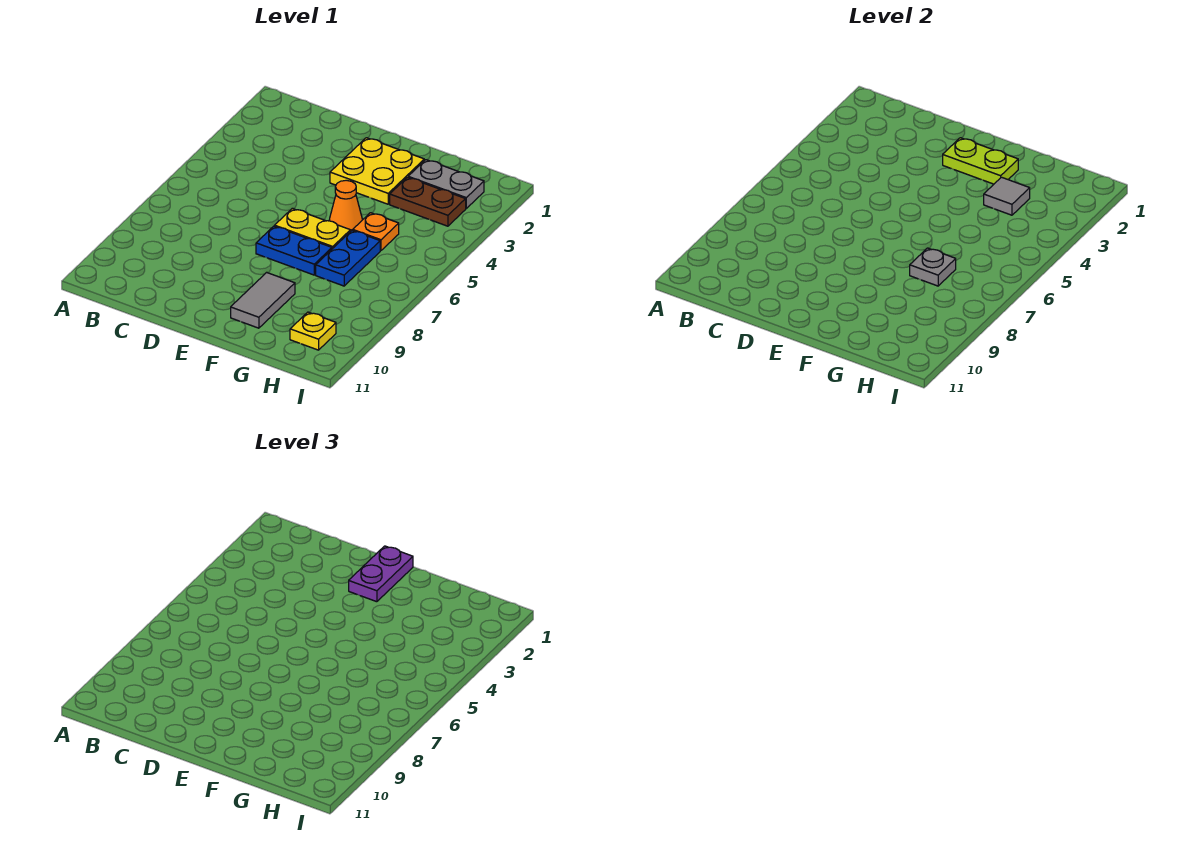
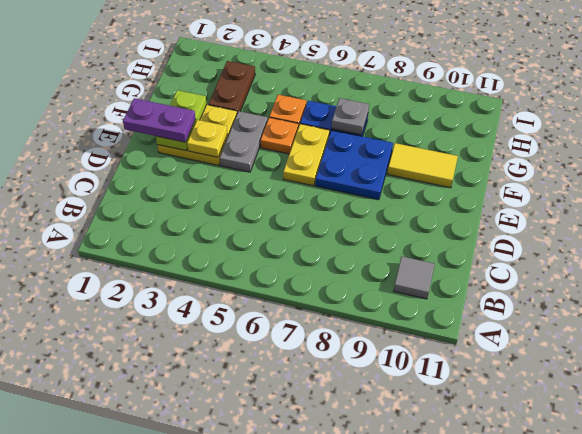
blue 1x2 plate [256,226,332,275] -> blue 2x2 plate [315,130,393,200]
orange 1x1 cone [329,180,362,232] -> orange 1x1 plate [261,117,298,154]
grey 1x2 tile [231,272,295,328] -> yellow 1x2 tile [387,143,458,188]
grey 1x2 plate [408,160,484,208] -> grey 1x2 plate moved to [220,111,268,172]
grey 1x1 tile [984,177,1030,215] -> grey 1x1 tile moved to [394,256,435,299]
yellow 1x1 plate [290,312,336,350] -> yellow 1x1 plate moved to [187,120,227,157]

